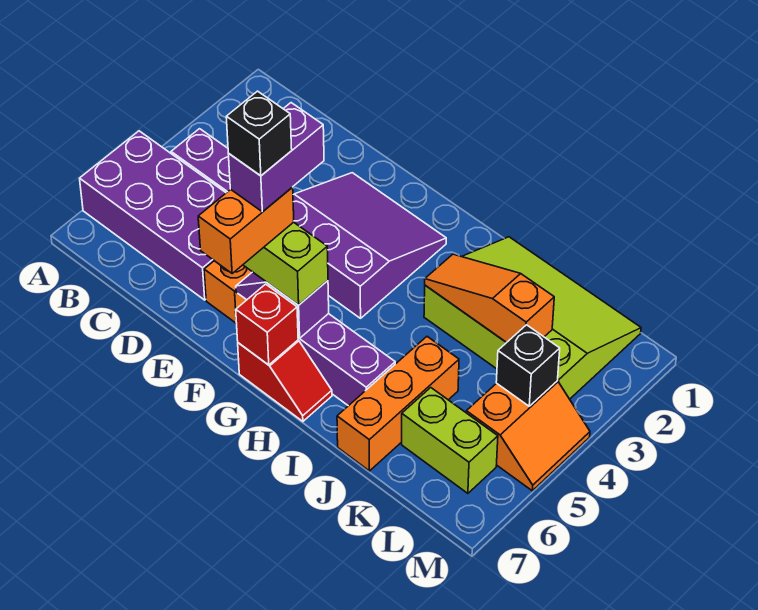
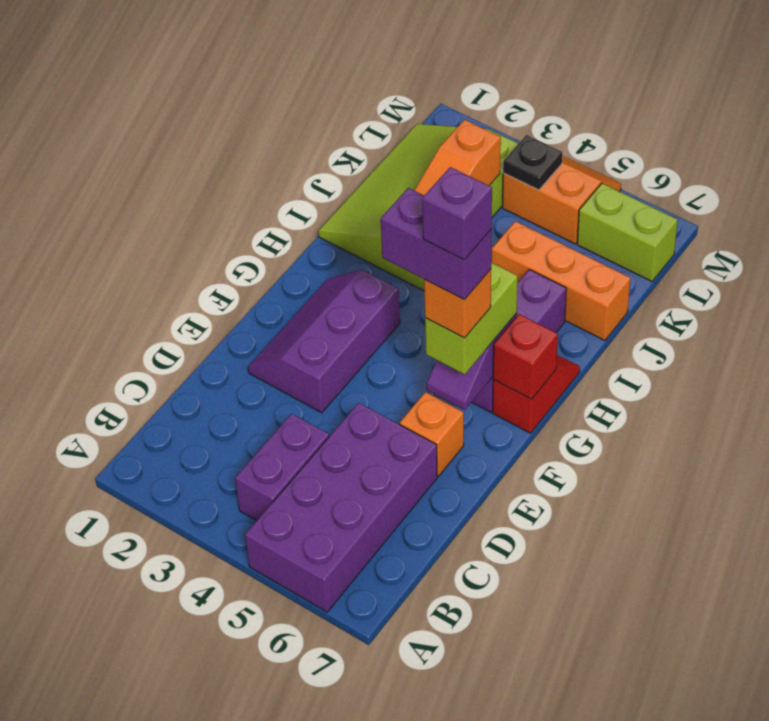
purple 3x3 slope [293,173,446,318] -> purple 2x3 slope [248,270,400,413]
orange 1x2 brick [198,187,294,273] -> orange 1x1 brick [424,269,491,338]
black 1x1 brick [226,91,292,176] -> purple 1x1 brick [422,167,492,260]
lime 1x2 brick [402,388,498,493] -> lime 1x2 brick turned to [577,183,678,281]
black 1x1 brick [496,325,560,406] -> black 1x1 plate [503,135,562,190]

